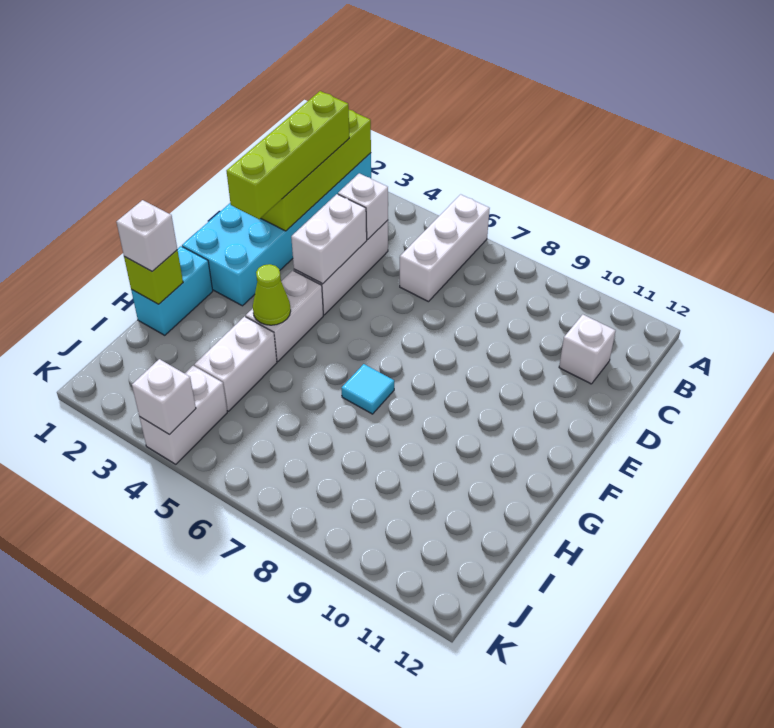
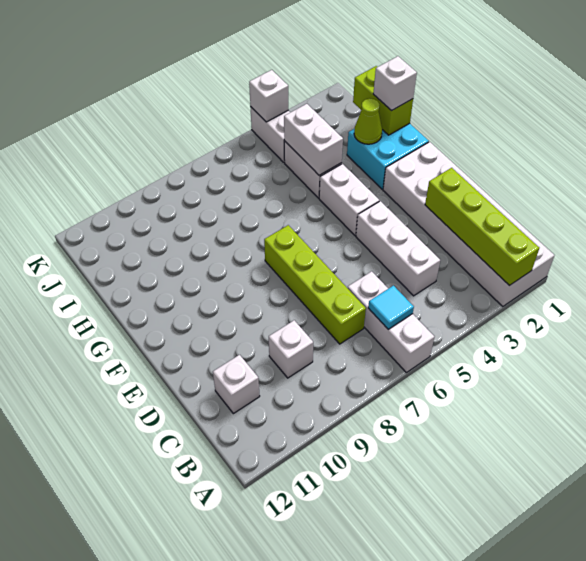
cyan 2x6 brick [182,153,371,306] -> white 2x6 brick [383,142,554,307]
lime 1x4 brick [227,91,349,219] -> lime 1x4 brick moved to [264,225,366,344]
white 1x1 brick [338,173,388,240] -> white 1x1 brick moved to [269,320,313,378]
white 1x2 brick [291,194,367,284] -> white 1x2 brick moved to [284,104,343,175]
cyan 1x2 brick [131,246,213,335] -> cyan 2x2 brick [347,123,429,189]
lime 1x1 cone [253,264,291,325] -> lime 1x1 cone moved to [354,98,382,144]
cyan 1x1 tile [342,364,394,414] -> cyan 1x1 tile moved to [368,286,414,329]
lime 1x1 brick [124,250,183,304] -> lime 1x2 brick [353,66,413,135]

